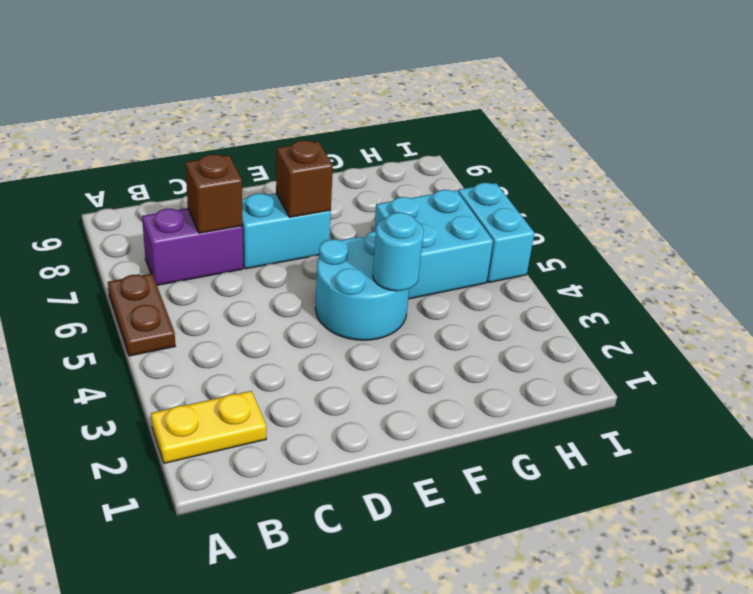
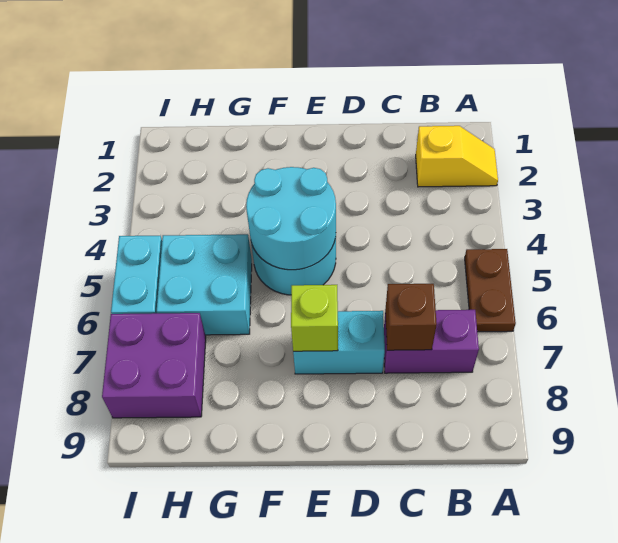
yellow 1x2 plate [151,391,266,463] -> yellow 1x2 slope [416,126,498,187]
brown 1x1 brick [276,140,333,217] -> lime 1x1 brick [291,285,338,351]
cyan 1x1 round brick [373,212,424,291] -> cyan 2x2 round brick [246,167,336,270]
none -> purple 2x2 brick [102,313,206,418]

